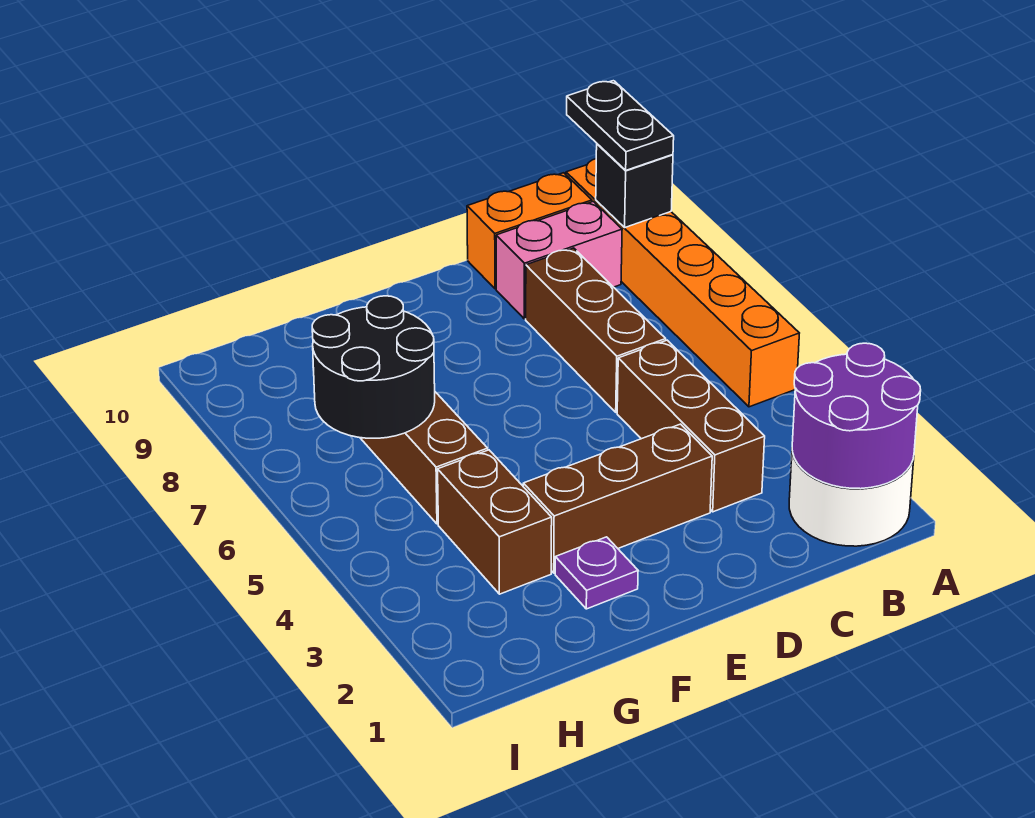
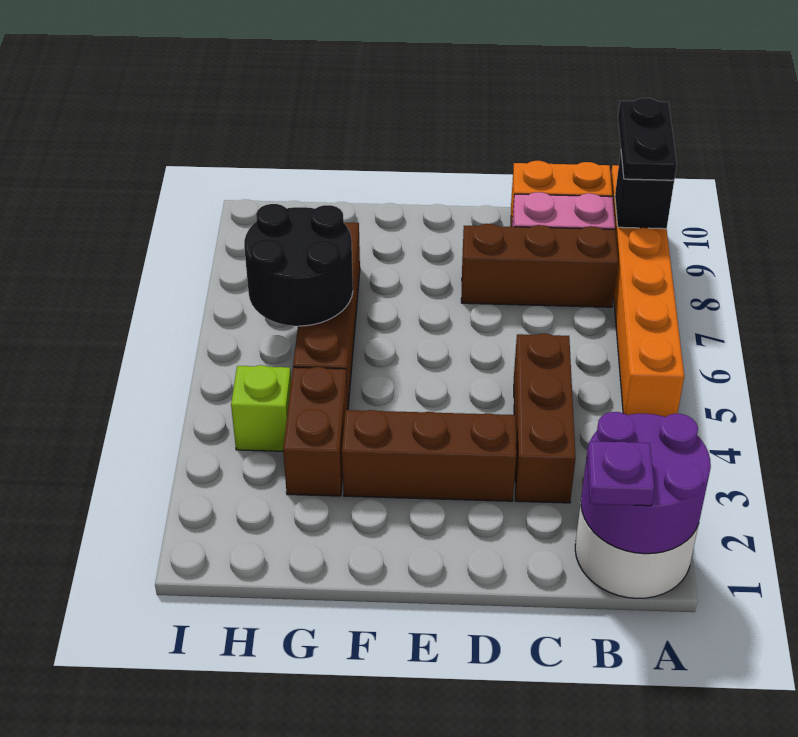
brown 1x3 brick [526,248,666,412] -> brown 1x3 brick turned to [461,224,618,307]
purple 1x1 plate [555,537,638,609] -> purple 1x1 plate moved to [587,441,654,506]
none -> lime 1x1 brick [231,365,291,451]

